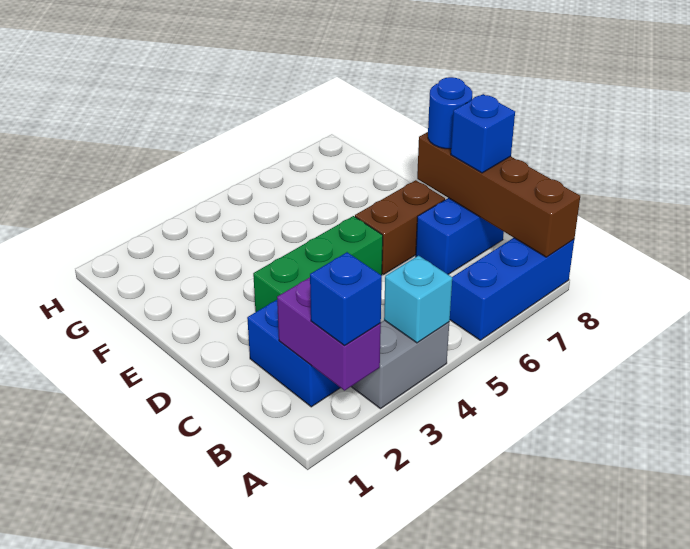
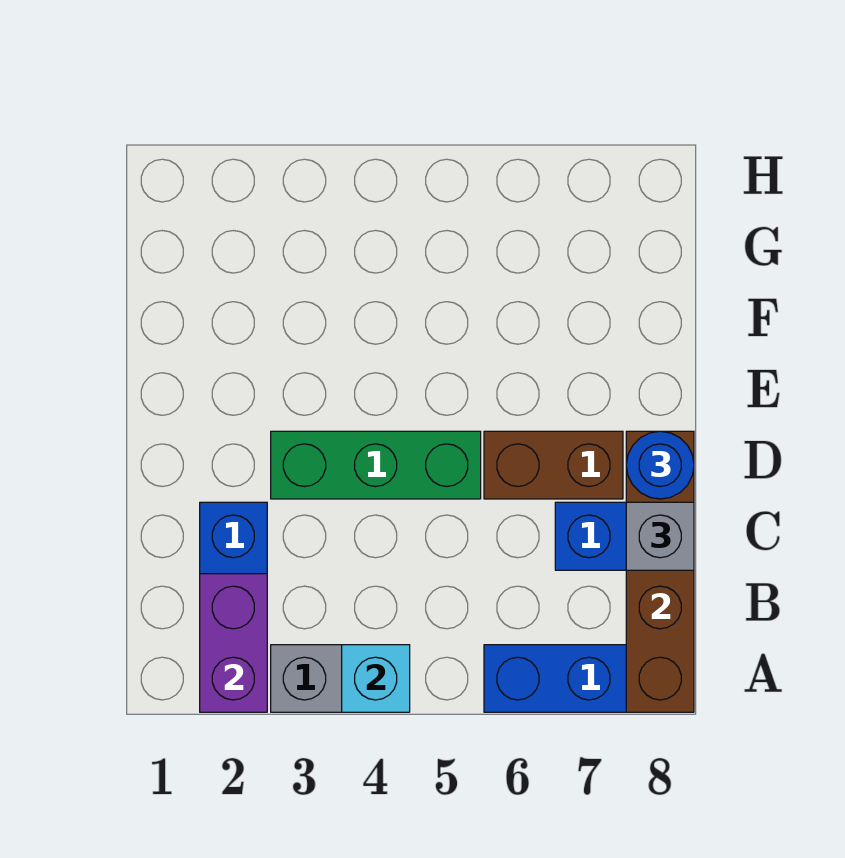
blue 1x1 brick [310,252,382,346] -> none
blue 1x1 brick [451,94,515,173] -> grey 1x1 brick [626,502,694,570]

